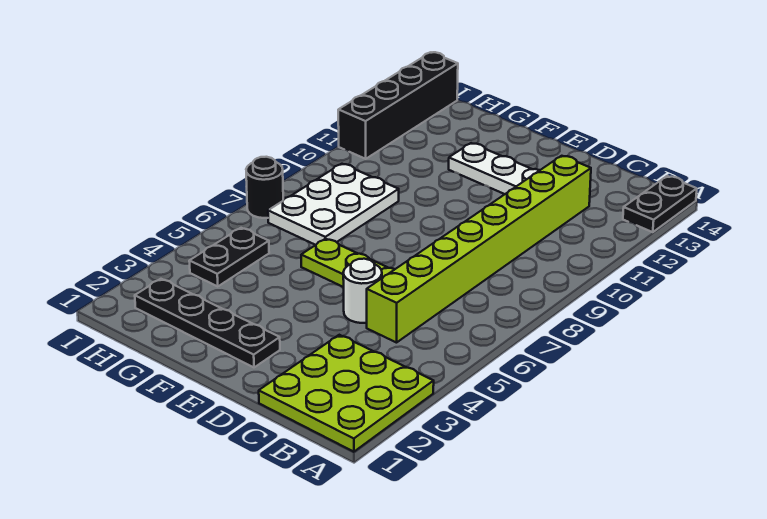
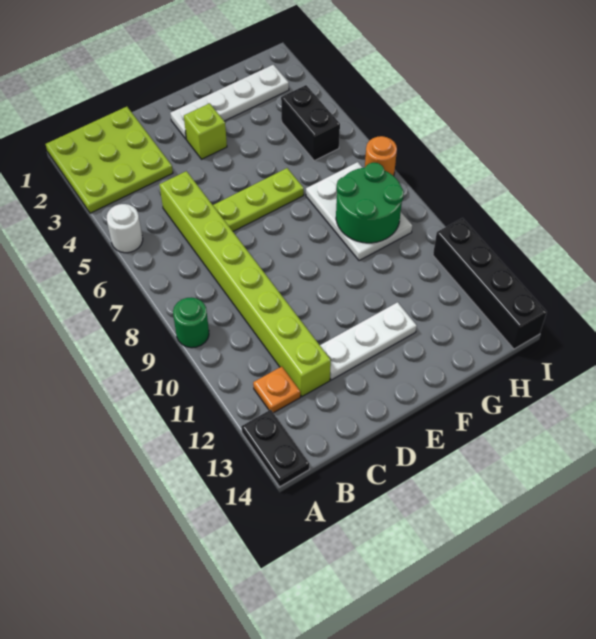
none -> green 1x1 round brick [173,297,209,348]
none -> orange 1x1 plate [253,367,300,413]
white 1x1 round brick [343,259,382,323] -> white 1x1 round brick moved to [107,204,143,253]
black 1x4 plate [135,279,280,367] -> white 1x4 plate [170,65,289,139]
none -> lime 1x1 brick [184,103,227,159]
none -> green 2x2 round brick [336,162,404,243]
black 1x2 plate [189,228,269,287] -> black 1x2 brick [281,85,340,161]
black 1x1 round brick [246,157,283,218] -> orange 1x1 round brick [365,136,397,176]

